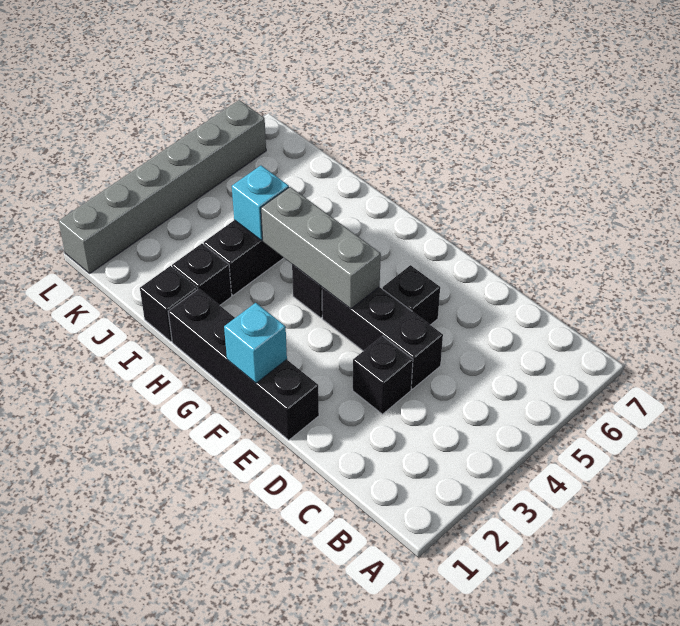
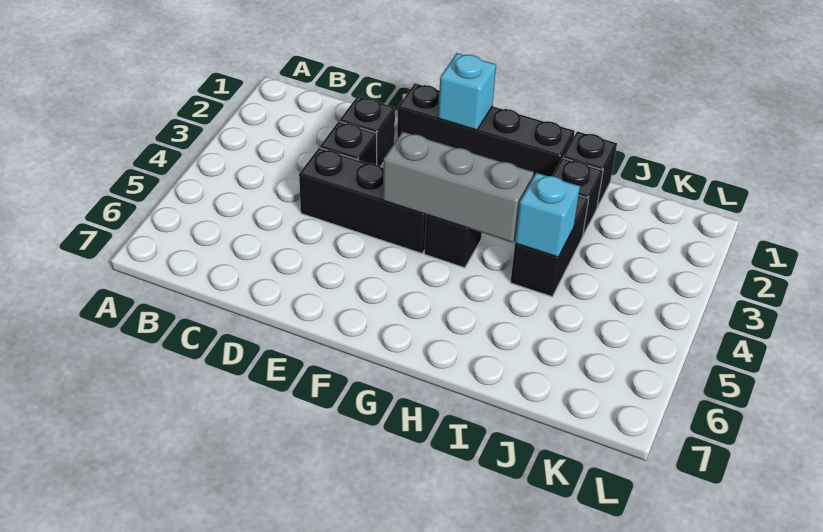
black 1x1 brick [382,265,440,325] -> black 1x1 brick moved to [339,96,395,167]
grey 1x6 brick [59,100,266,273] -> none

